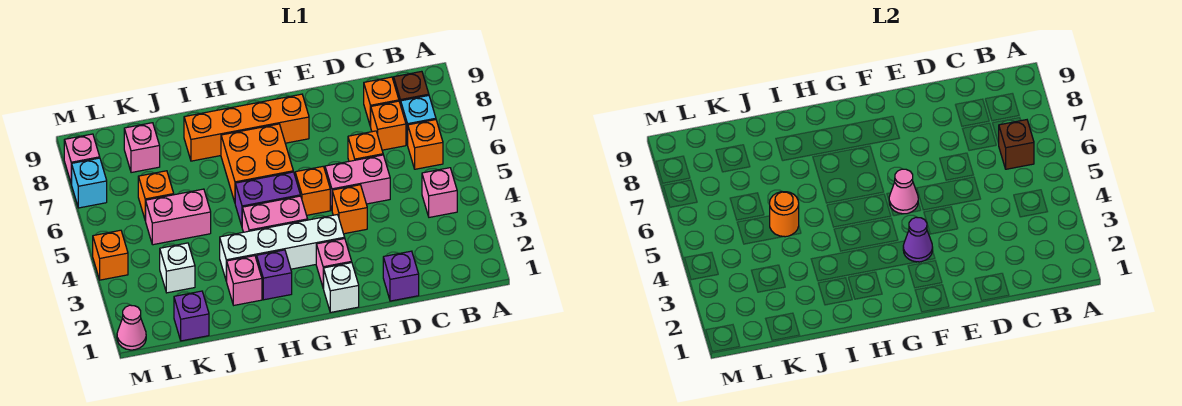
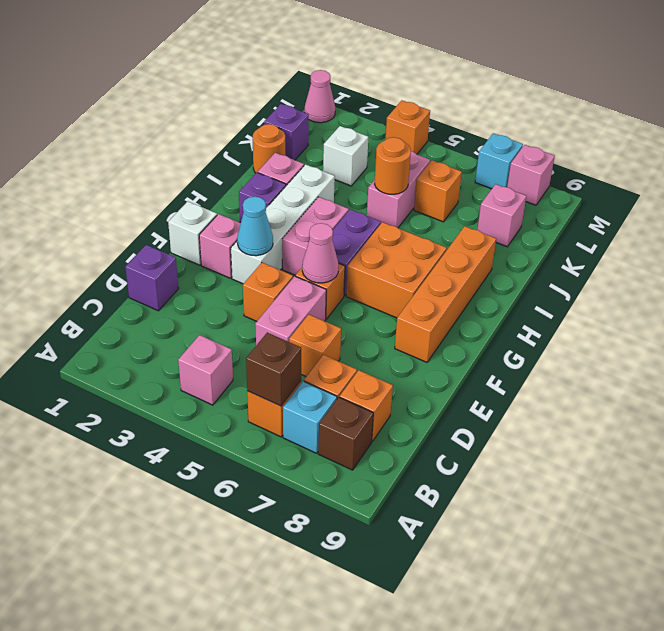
purple 1x1 cone [903,217,933,262] -> cyan 1x1 cone [237,197,273,256]
none -> orange 1x1 round brick [253,124,285,173]

